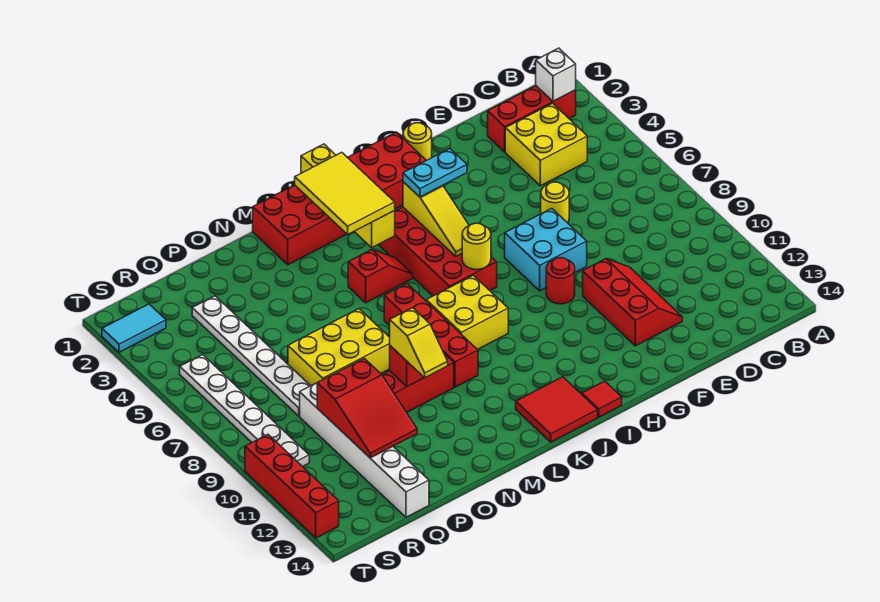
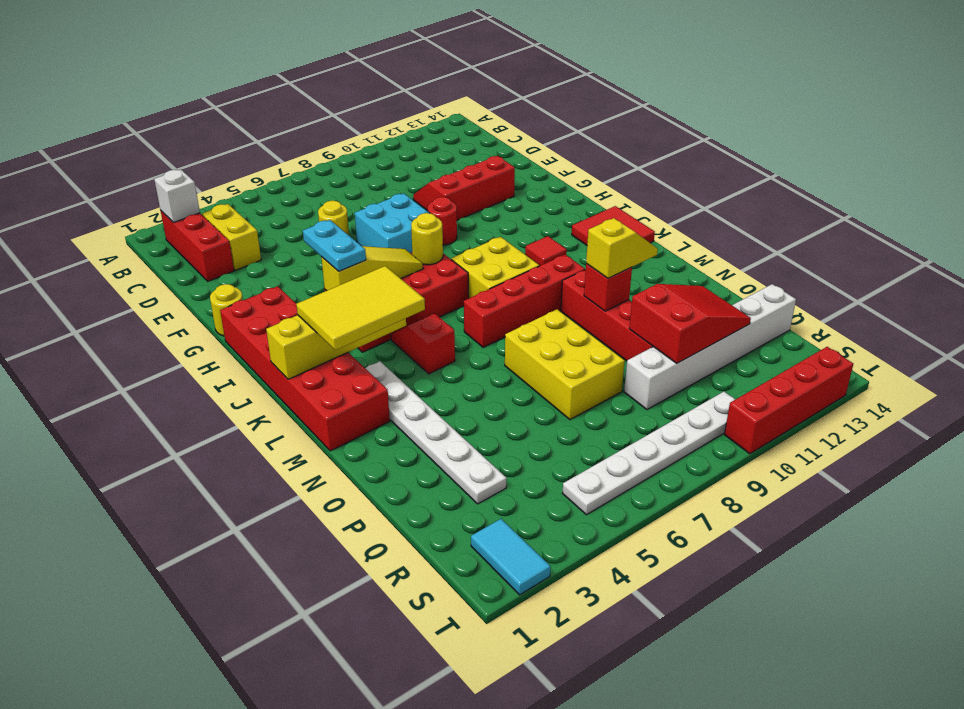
yellow 2x2 brick [505,103,587,186] -> yellow 1x2 brick [202,204,261,270]
red 1x1 tile [582,381,622,417] -> red 1x1 tile moved to [525,236,567,266]
white 1x6 plate [192,296,310,416] -> white 1x6 plate turned to [365,361,507,504]

